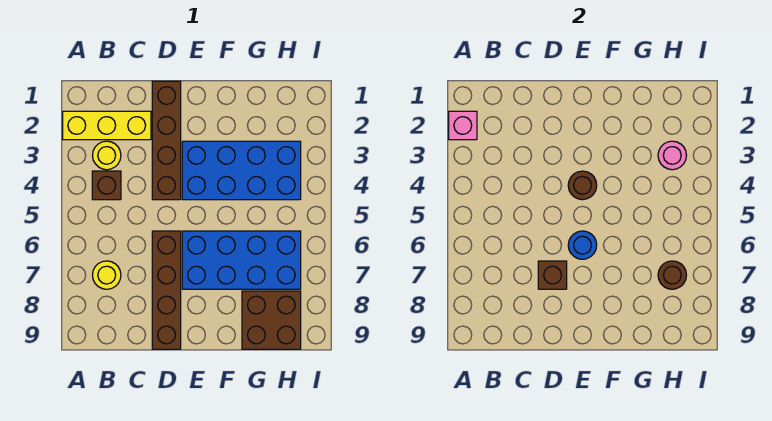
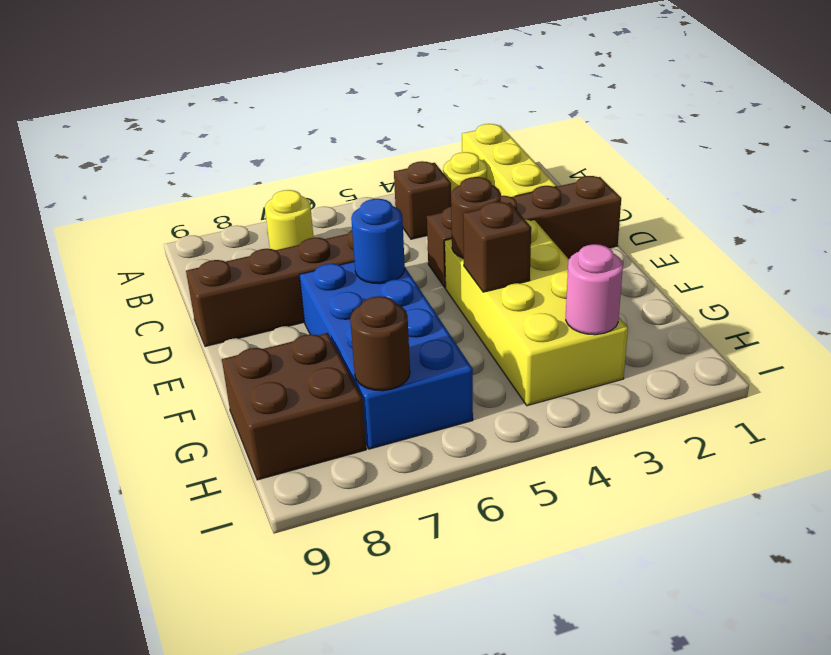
pink 1x1 brick [449,111,477,140] -> none
brown 1x1 brick [538,261,567,289] -> brown 1x1 brick moved to [463,202,531,292]
blue 2x4 brick [182,141,301,200] -> yellow 2x4 brick [445,220,628,406]

